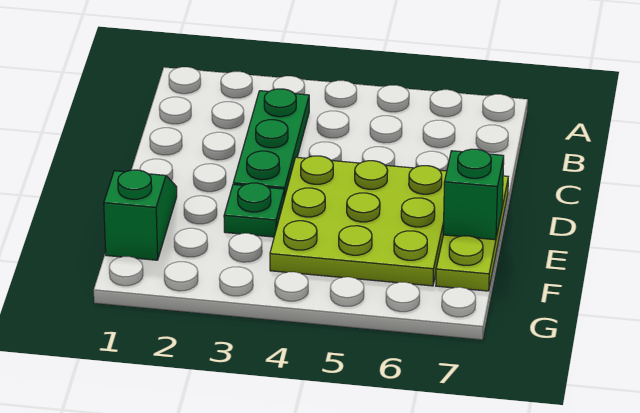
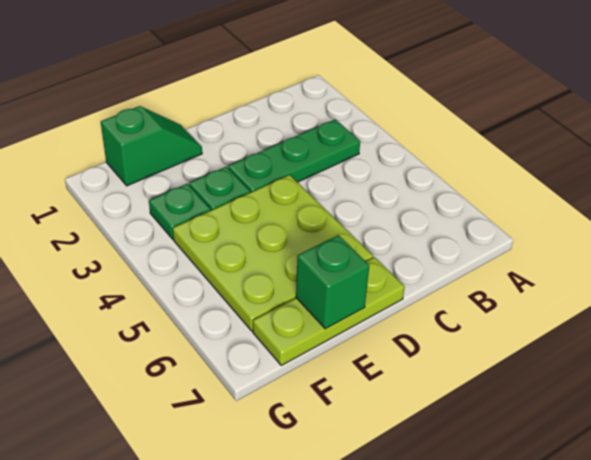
none -> green 1x1 plate [149,184,211,239]

